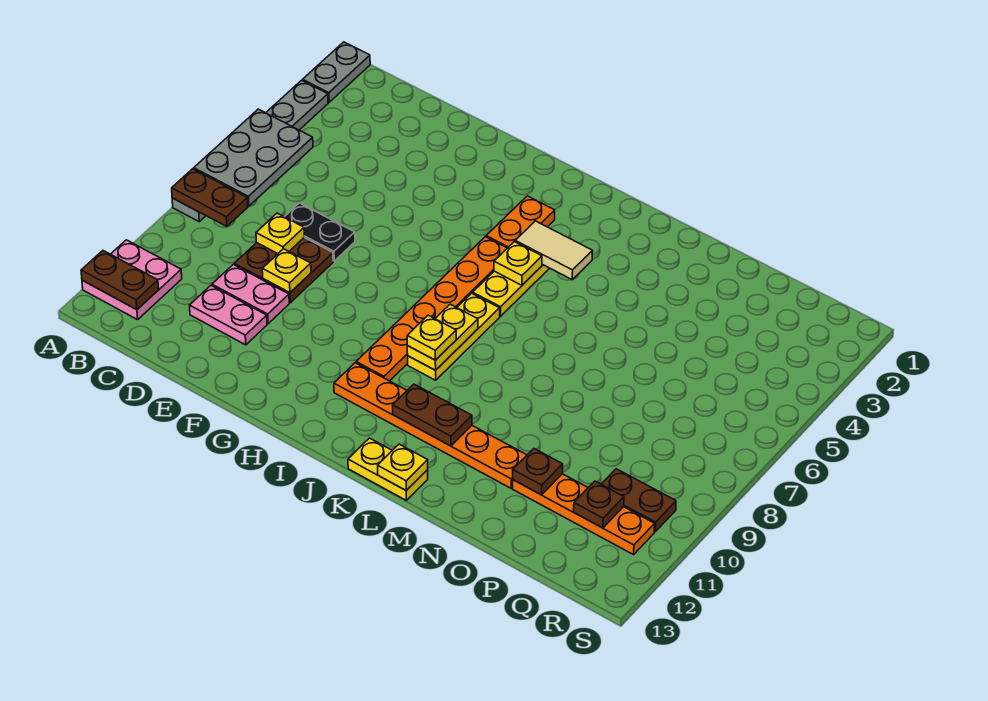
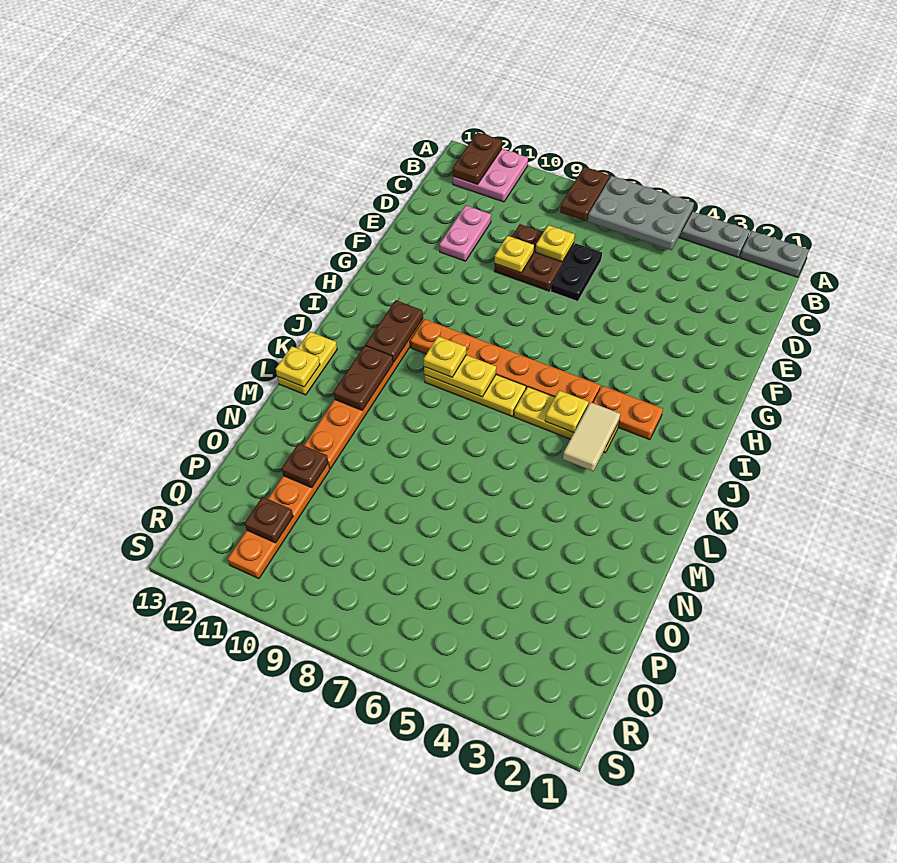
pink 1x2 plate [212,264,289,324] -> none
brown 1x2 plate [601,469,676,532] -> brown 1x2 plate moved to [366,300,423,362]

